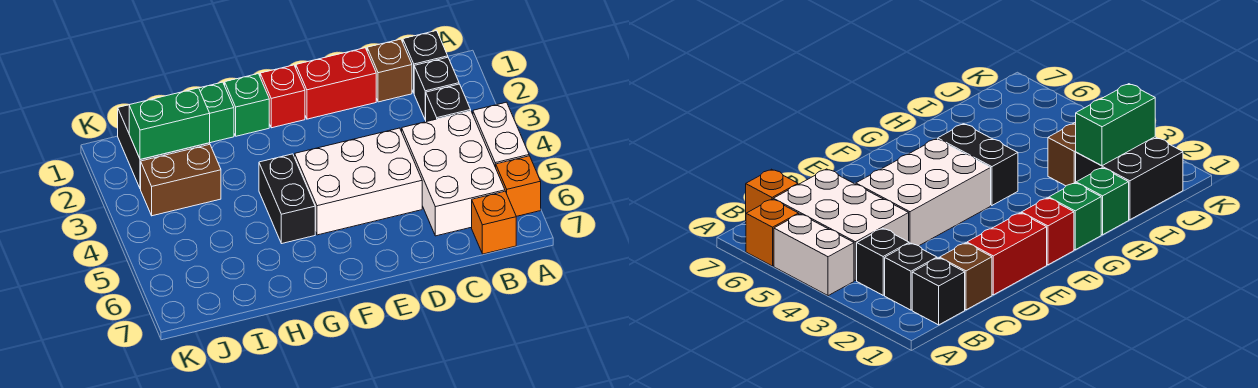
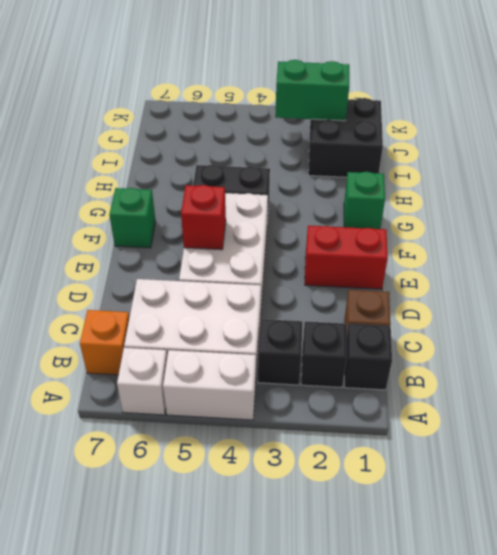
orange 1x1 brick [496,156,541,216] -> white 1x1 brick [117,348,167,415]
red 1x2 brick [296,48,376,119] -> red 1x2 brick turned to [305,226,388,289]
red 1x1 brick [260,65,305,128] -> red 1x1 brick moved to [181,185,226,250]
green 1x1 brick [199,82,234,143] -> green 1x1 brick moved to [109,188,156,248]
green 1x2 brick [129,88,210,160] -> green 1x2 brick turned to [275,60,349,121]
brown 1x2 brick [141,144,221,216] -> none

